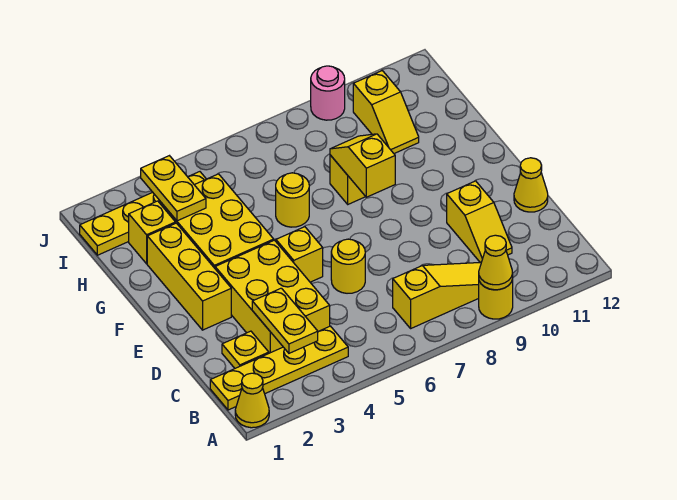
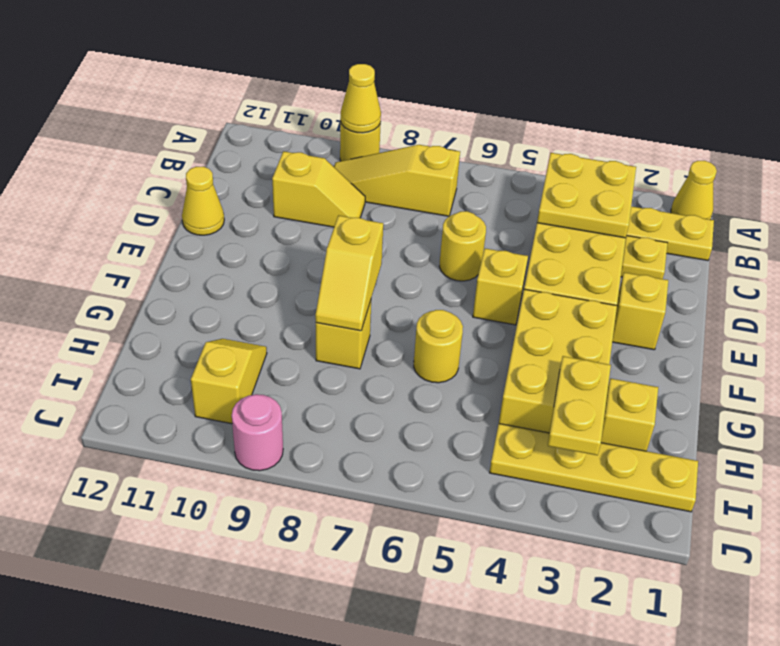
yellow 1x2 plate [252,288,318,353] -> yellow 2x2 plate [537,153,636,238]
yellow 1x2 slope [447,181,512,262] -> yellow 1x2 slope turned to [272,151,365,227]
yellow 1x3 brick [147,223,231,330] -> yellow 1x1 brick [612,272,668,350]

